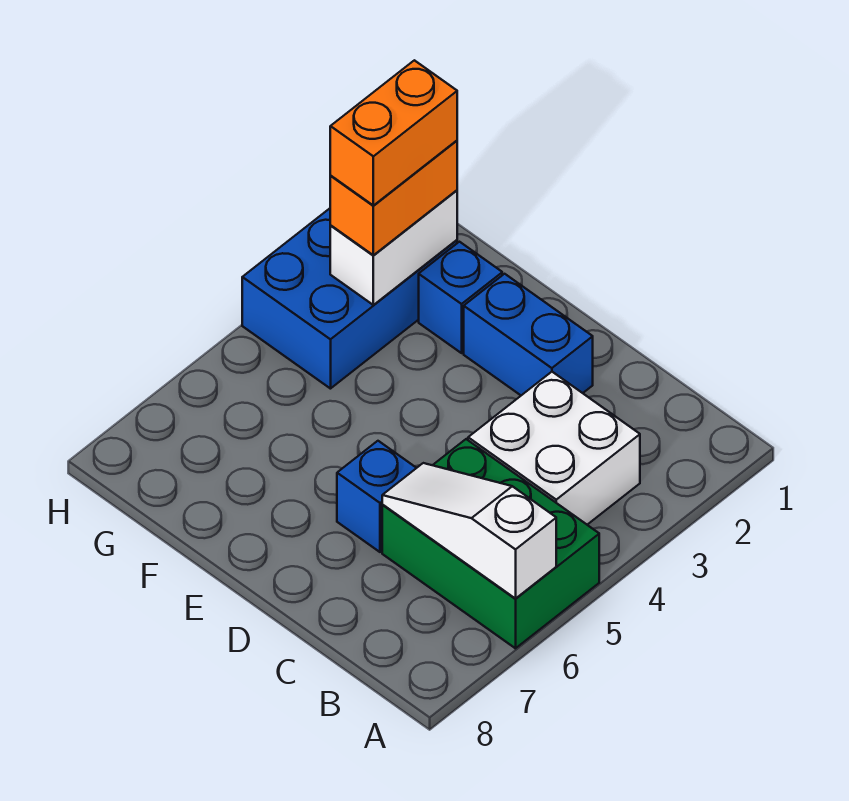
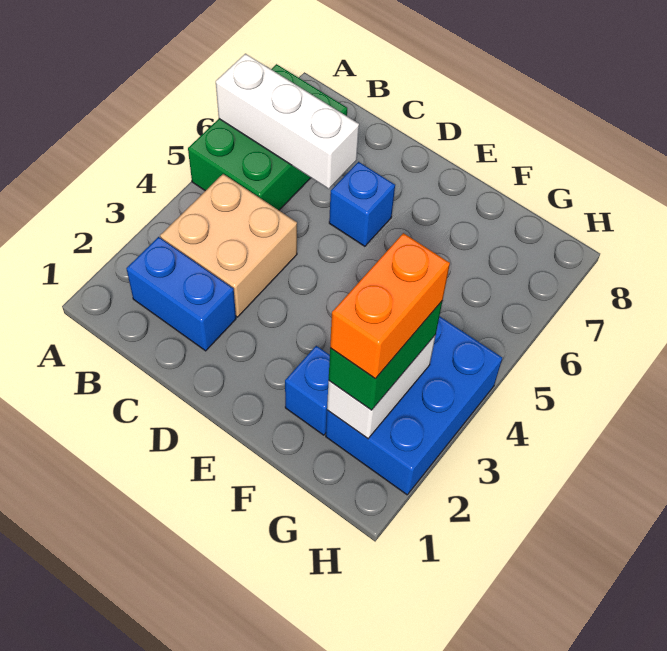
green 2x3 brick [382,439,599,648] -> green 2x3 brick turned to [188,64,347,210]
white 1x3 slope [382,463,556,599] -> white 1x3 brick [216,54,359,189]
white 2x2 brick [468,372,640,525] -> tan 2x2 brick [160,174,297,317]
blue 1x2 brick [464,274,593,395] -> blue 1x2 brick moved to [126,237,236,351]
orange 1x2 brick [330,141,457,256] -> green 1x2 brick [329,301,442,410]

